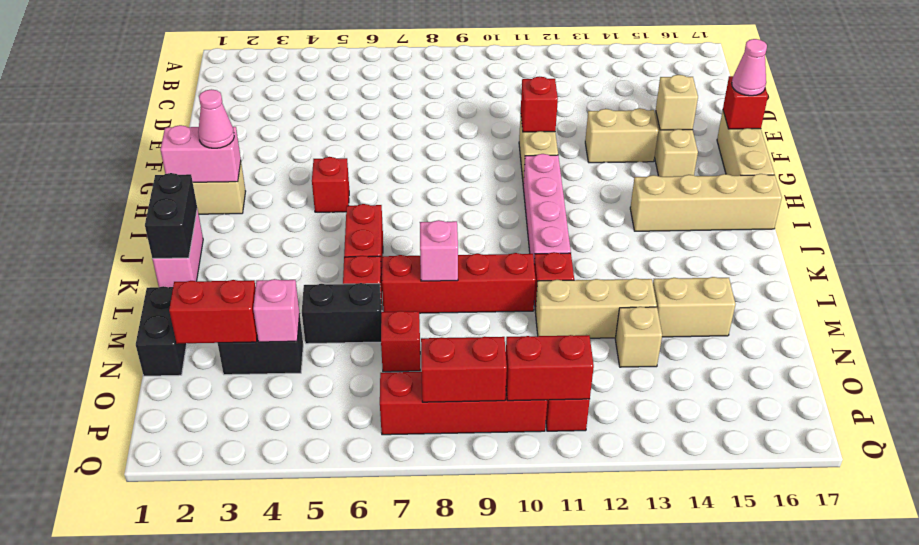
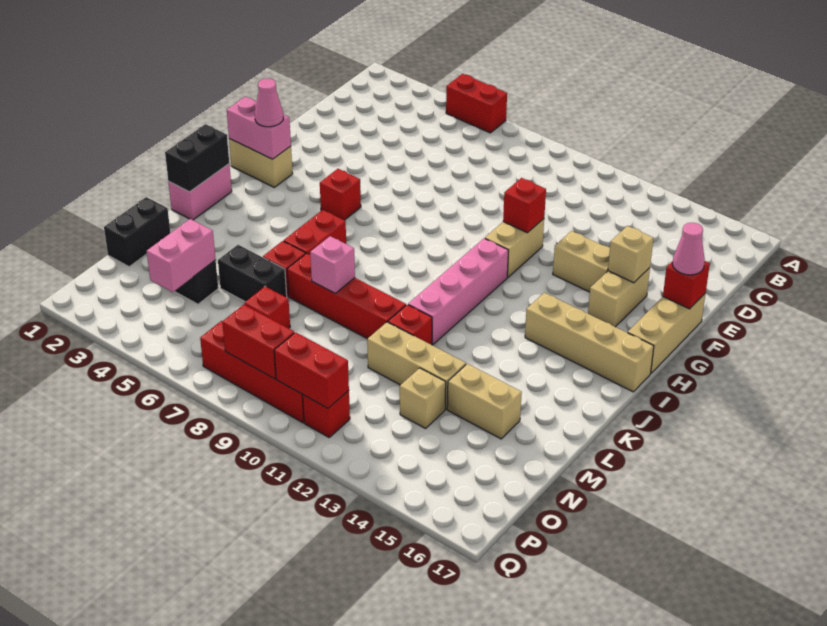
red 1x2 brick [169,280,257,344] -> red 1x2 brick moved to [446,74,507,133]
pink 1x1 brick [253,279,300,342] -> pink 1x2 brick [147,219,216,292]

